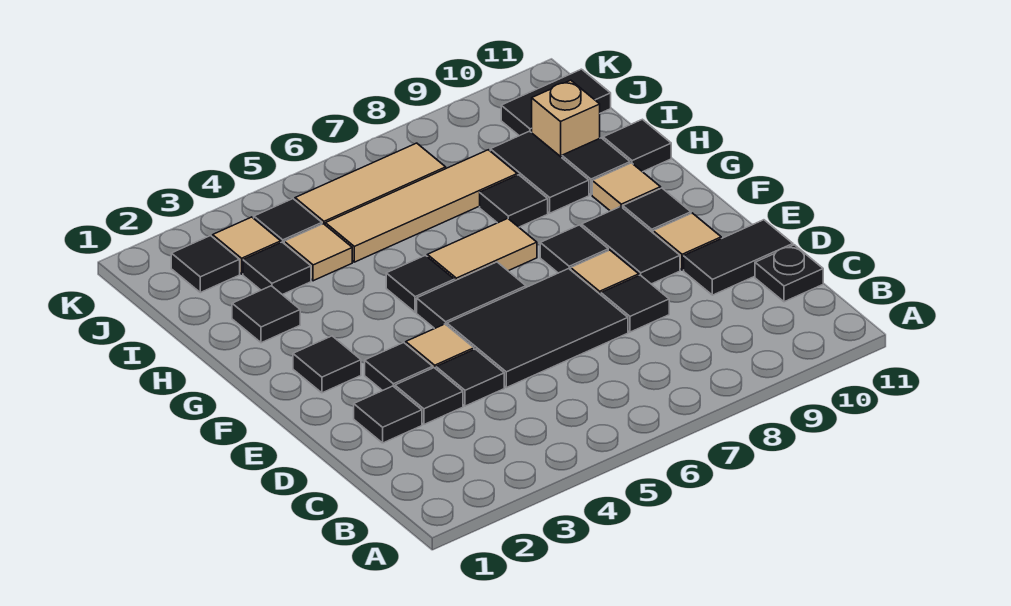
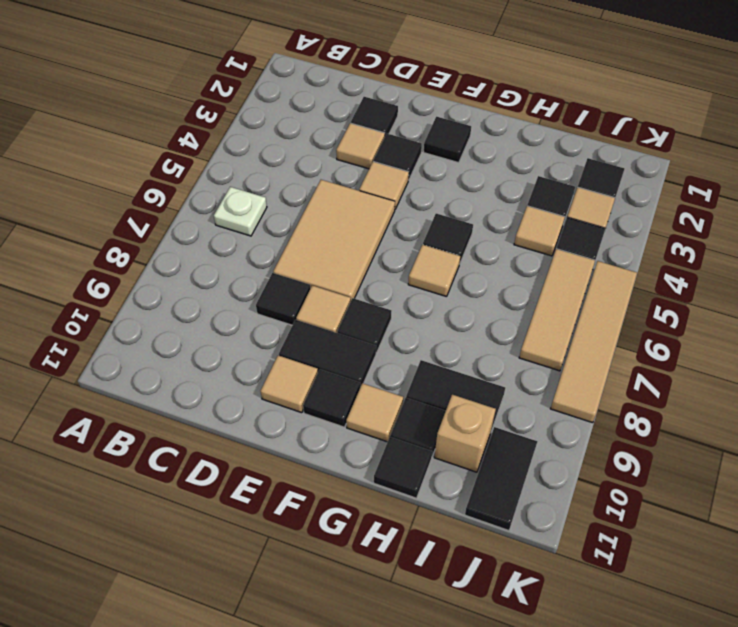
none -> white 1x1 plate [214,187,267,236]
black 1x1 plate [755,245,823,302] -> none
black 1x1 tile [395,368,463,424] -> tan 1x1 tile [336,123,385,169]
black 1x1 tile [436,349,504,406] -> none
black 2x3 tile [447,269,628,388] -> tan 2x3 tile [273,180,395,300]
black 1x2 tile [684,220,793,295] -> none
black 1x2 tile [417,262,526,329] -> none
tan 1x2 tile [427,218,537,281] -> tan 1x1 tile [408,245,460,297]
black 1x1 tile [232,286,300,343] -> none
black 1x1 tile [480,175,548,227] -> none
tan 1x4 tile [325,150,517,262] -> tan 1x4 tile moved to [550,261,637,423]

